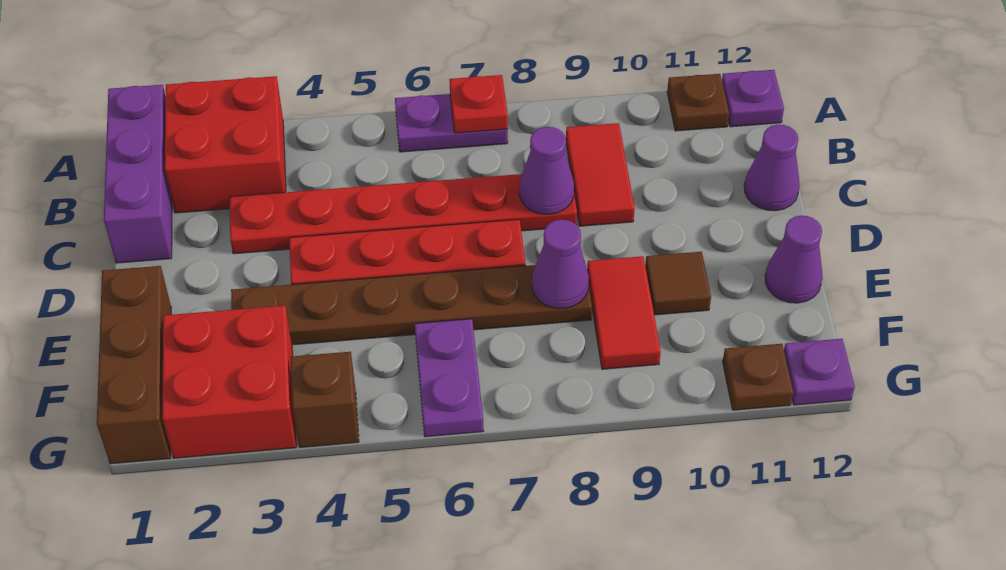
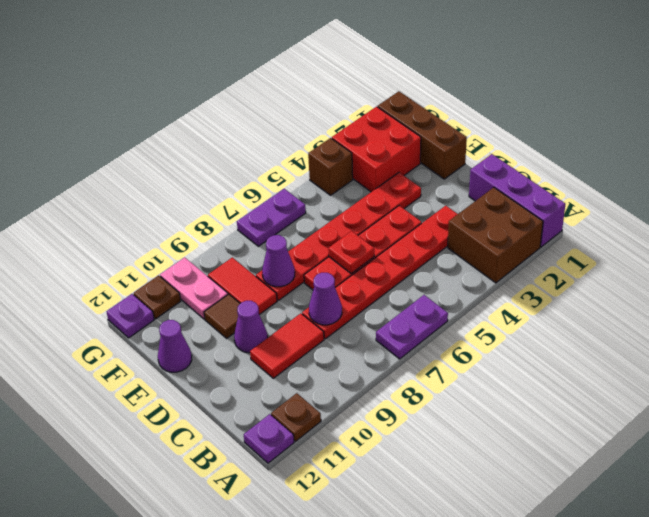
red 2x2 brick [165,76,286,213] -> brown 2x2 brick [448,187,543,283]
red 1x1 plate [449,75,508,133] -> red 1x1 plate moved to [328,231,374,274]
red 1x2 tile [566,123,635,226] -> red 1x2 tile turned to [250,313,324,378]
purple 1x1 cone [744,124,800,211] -> purple 1x1 cone moved to [234,301,268,353]
brown 1x6 plate [231,265,592,345] -> red 1x6 plate [256,173,421,300]
purple 1x2 plate [415,319,484,437] -> purple 1x2 plate turned to [237,189,306,246]
none -> pink 1x2 plate [160,257,228,319]

